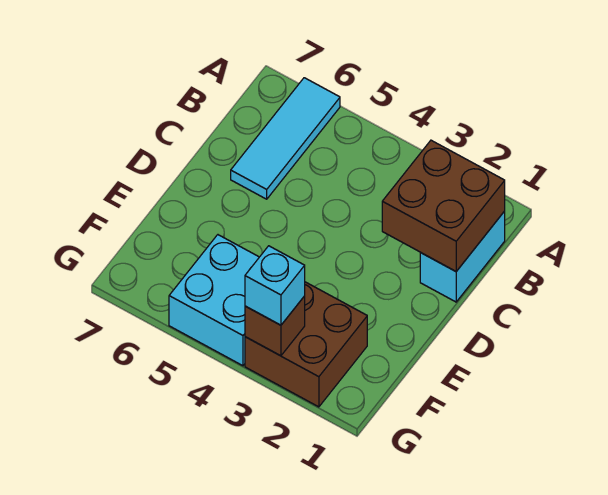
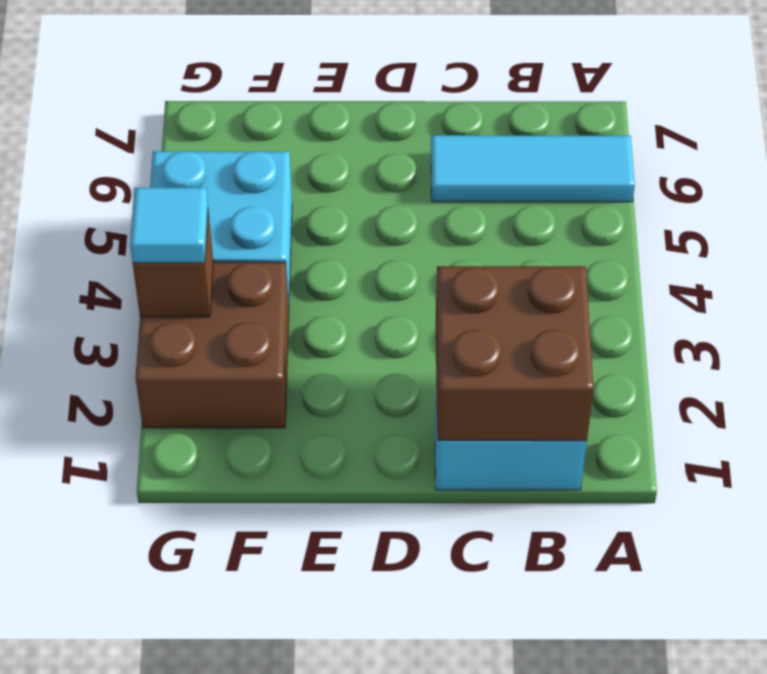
cyan 1x1 brick [245,246,305,325] -> cyan 1x1 tile [130,188,208,263]

